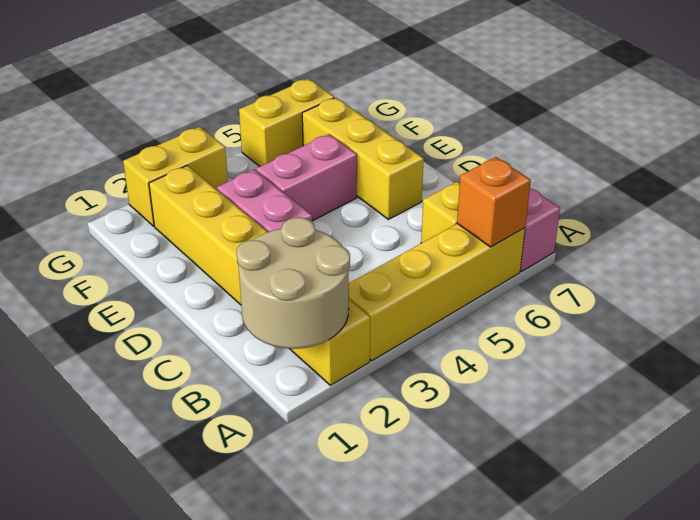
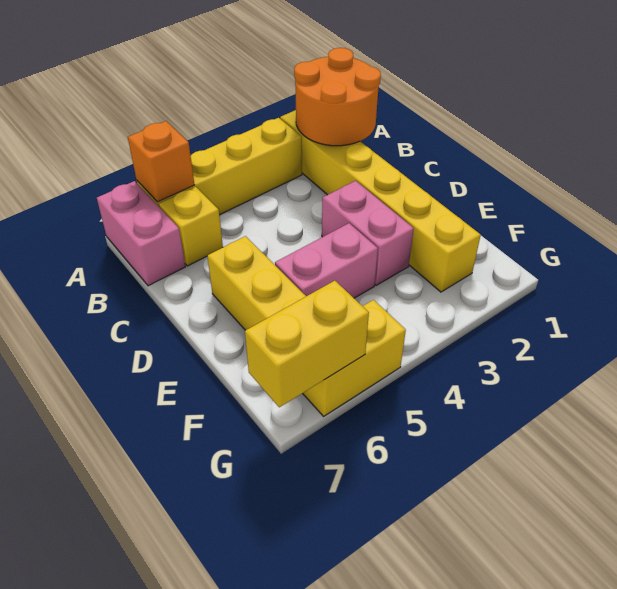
tan 2x2 round brick [237,217,350,349] -> orange 2x2 round brick [294,48,381,146]
yellow 1x2 brick [123,127,228,226] -> yellow 1x2 brick moved to [245,281,369,407]

